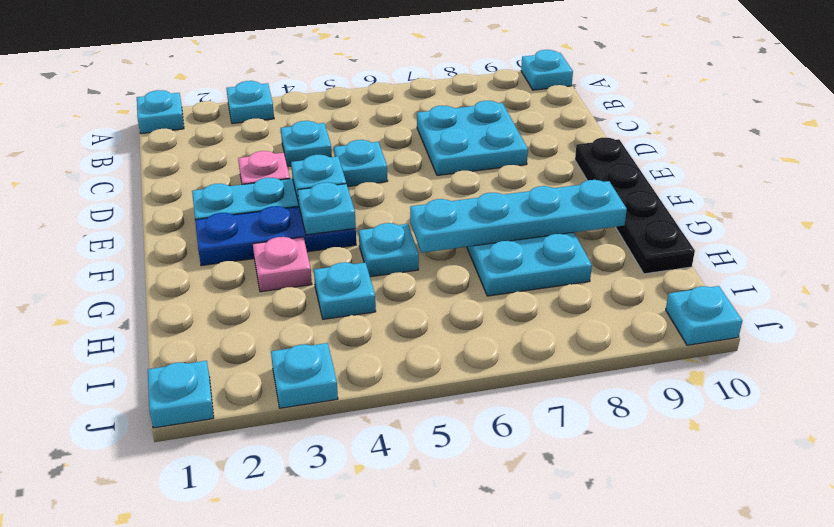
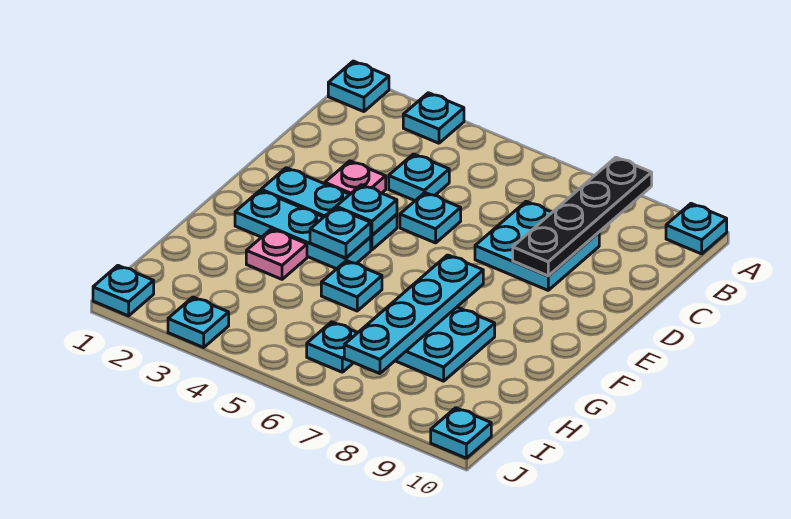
black 1x4 plate [575,138,695,274] -> black 1x4 plate moved to [513,157,652,276]
blue 1x3 plate [195,206,356,266] -> cyan 1x3 plate [235,191,371,269]
cyan 1x4 plate [410,180,627,253] -> cyan 1x4 plate turned to [344,255,483,374]
cyan 1x1 plate [314,262,376,319] -> cyan 1x1 plate moved to [307,322,357,372]

